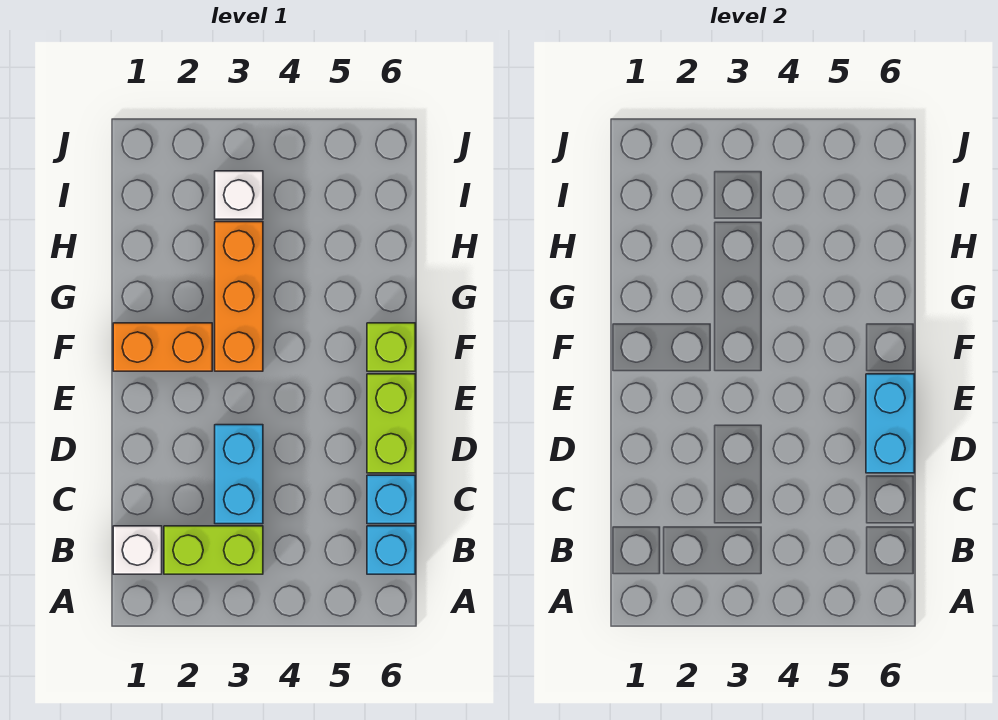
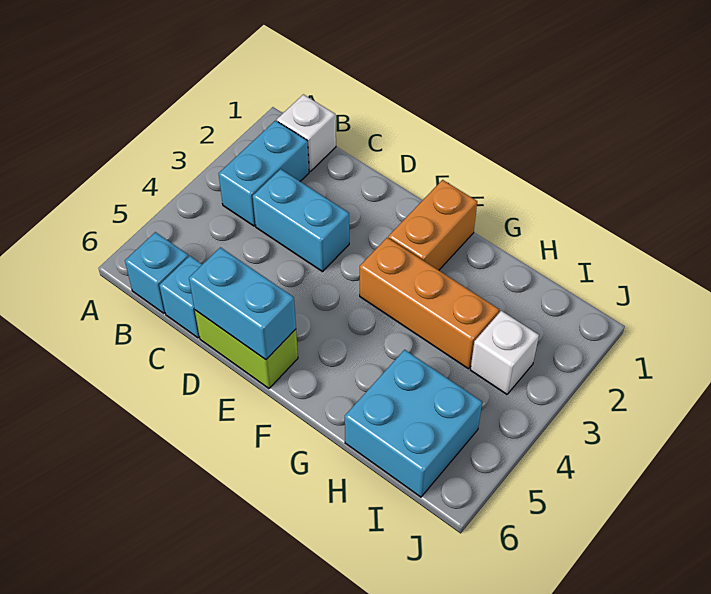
lime 1x2 brick [164,526,263,574] -> cyan 1x2 brick [219,121,309,226]
lime 1x1 brick [367,323,415,371] -> none
none -> cyan 2x2 brick [345,350,482,497]

